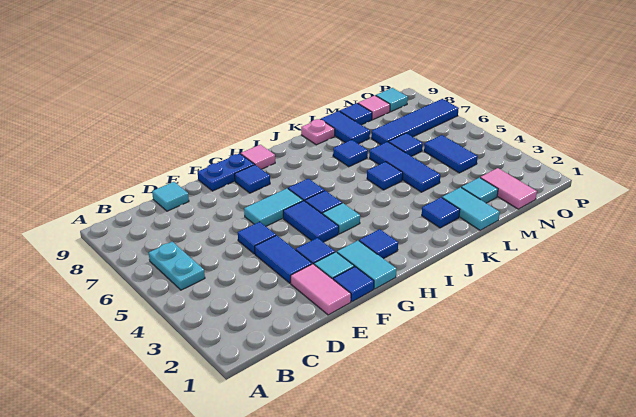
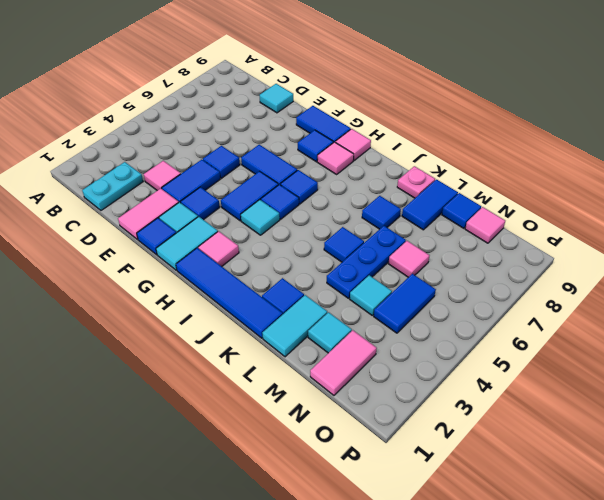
cyan 1x2 plate [149,242,205,290] -> cyan 1x2 plate moved to [82,162,143,210]
none -> pink 1x1 tile [144,161,181,191]
cyan 1x2 tile [244,188,303,226] -> blue 1x2 tile [241,145,297,185]
blue 1x2 plate [198,154,254,191] -> blue 1x2 tile [296,106,351,142]
blue 1x1 tile [359,229,398,259] -> pink 1x1 tile [198,231,239,266]
none -> pink 1x1 tile [317,142,354,174]
blue 1x3 tile [369,142,440,192] -> blue 1x3 plate [327,226,406,298]
blue 1x1 tile [389,133,423,156] -> pink 1x1 tile [388,241,429,277]
blue 1x4 tile [371,99,459,145] -> blue 1x4 tile moved to [176,248,283,338]
cyan 1x1 tile [376,88,408,112] -> cyan 1x1 tile moved to [350,275,392,315]

